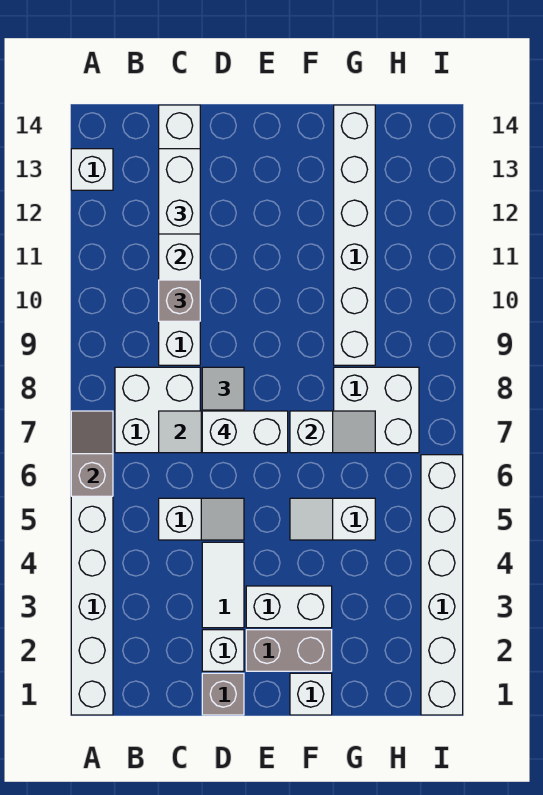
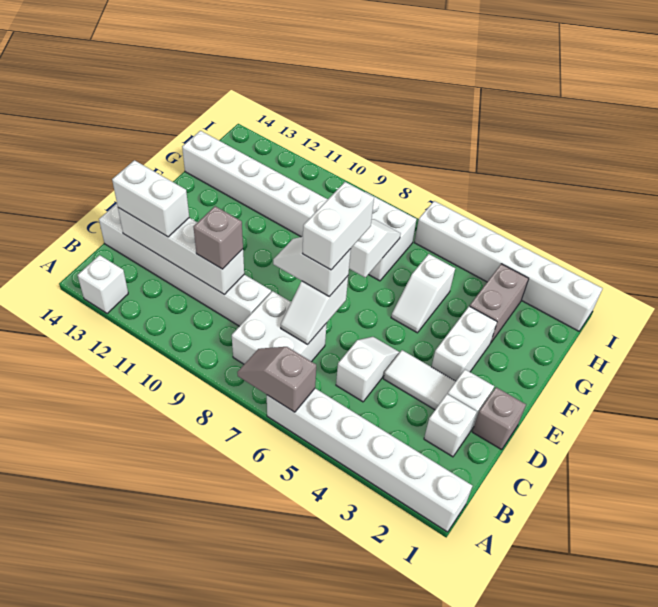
grey 1x2 brick [246,630,332,671] -> grey 1x2 brick moved to [470,264,529,342]
white 1x1 brick [290,673,332,715] -> white 1x1 brick moved to [424,394,477,457]

